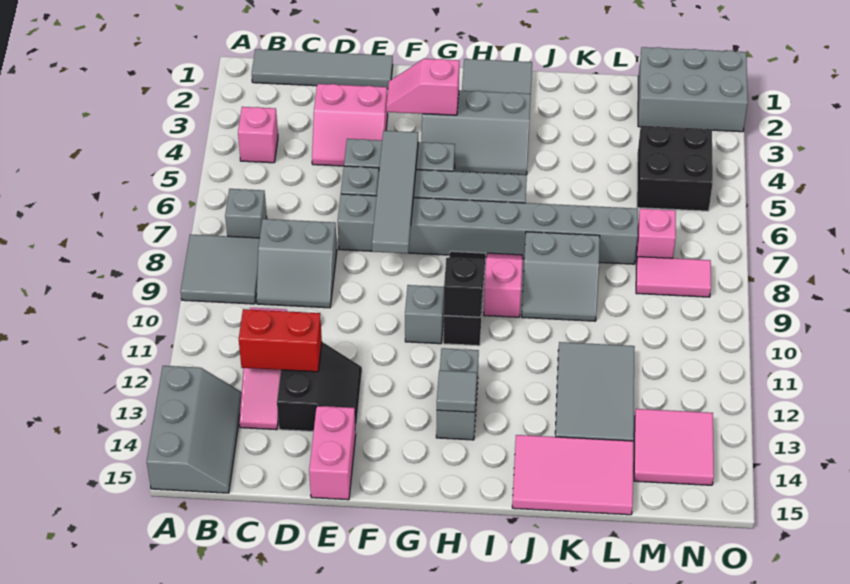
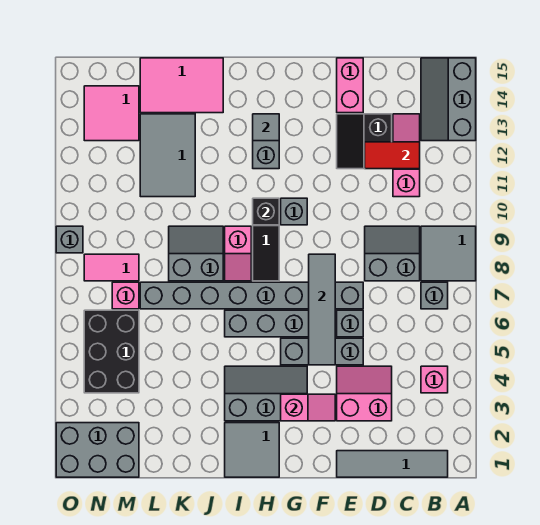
red 1x2 brick [239,309,322,372] -> red 1x2 tile [365,142,420,169]
black 2x2 brick [637,126,713,211] -> black 2x3 brick [84,310,139,393]
none -> grey 1x1 brick [56,226,83,253]

